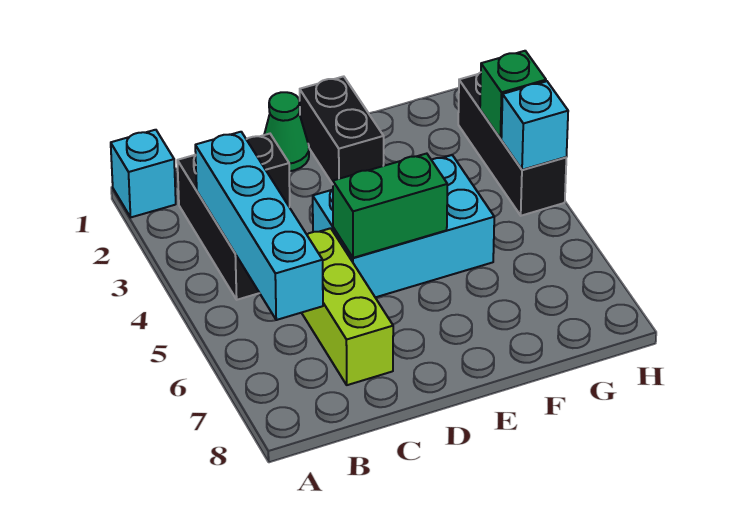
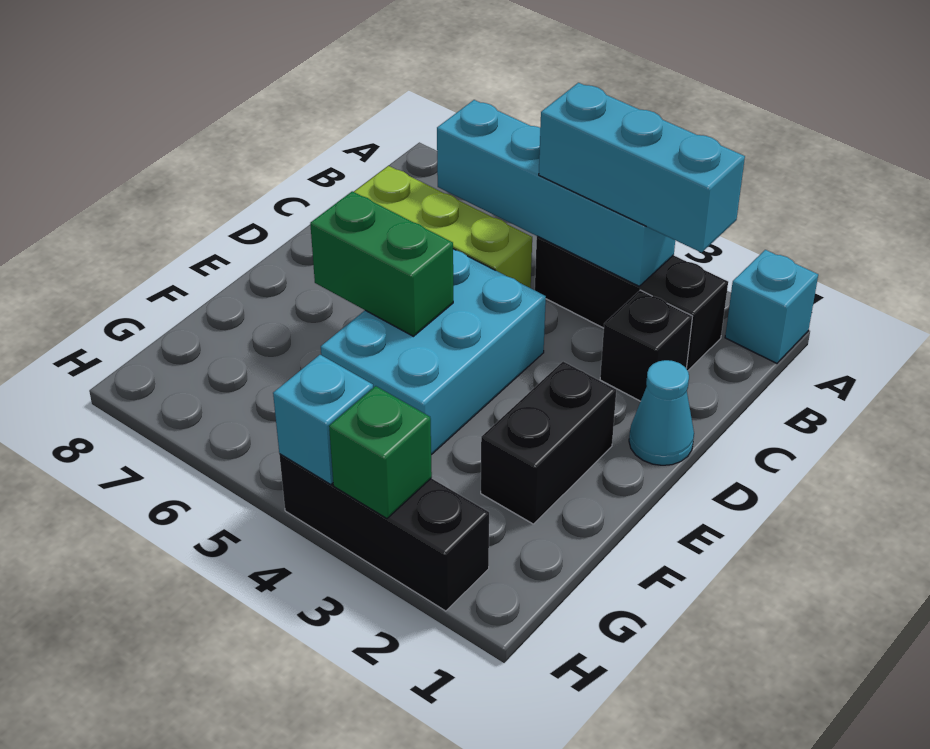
none -> cyan 1x3 brick [539,83,745,252]
green 1x1 cone [264,92,309,171] -> cyan 1x1 cone [629,360,694,465]
green 1x2 brick [333,154,447,258] -> green 1x2 brick turned to [310,191,453,336]
black 1x2 brick [300,76,384,184] -> black 1x2 brick turned to [481,361,616,524]

